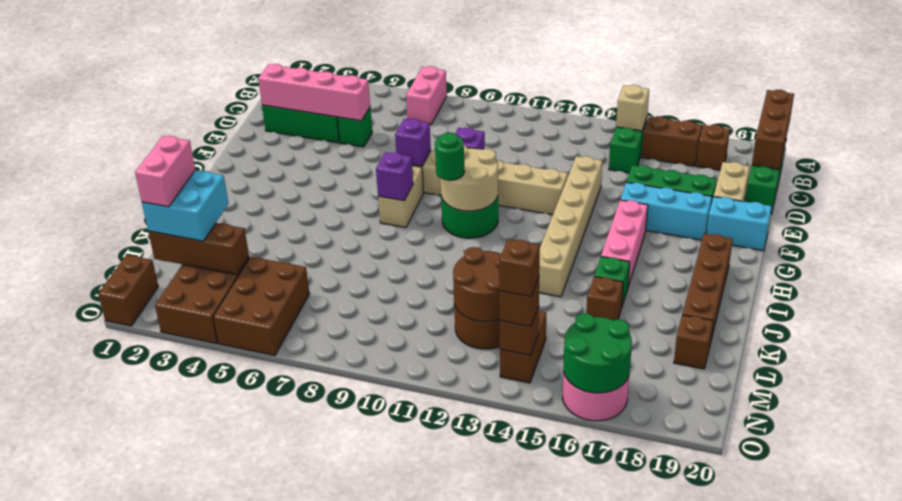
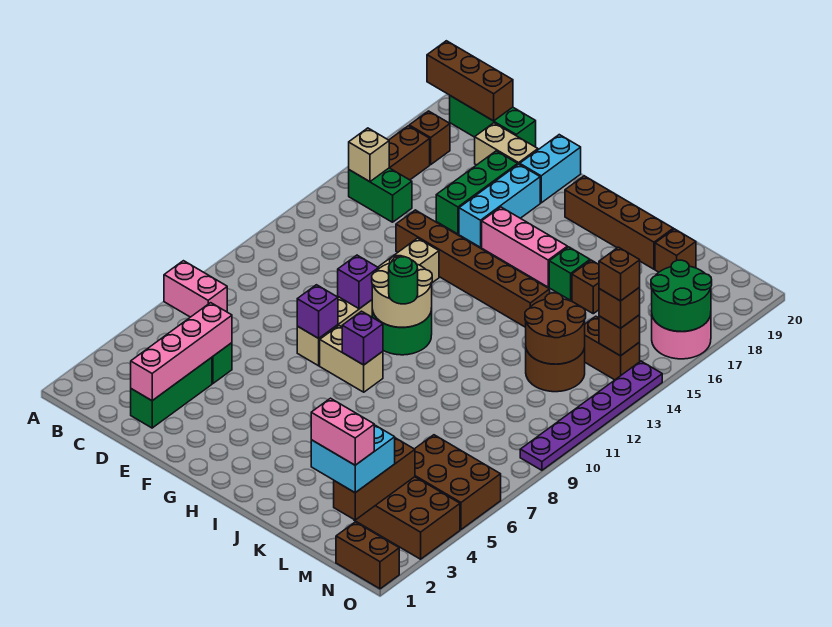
tan 1x6 brick [539,156,602,297] -> brown 1x6 brick [396,210,550,327]
none -> purple 1x6 plate [520,361,662,470]

